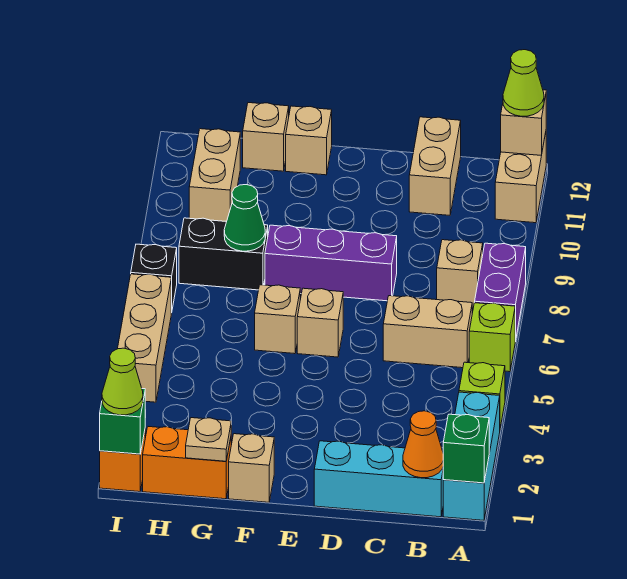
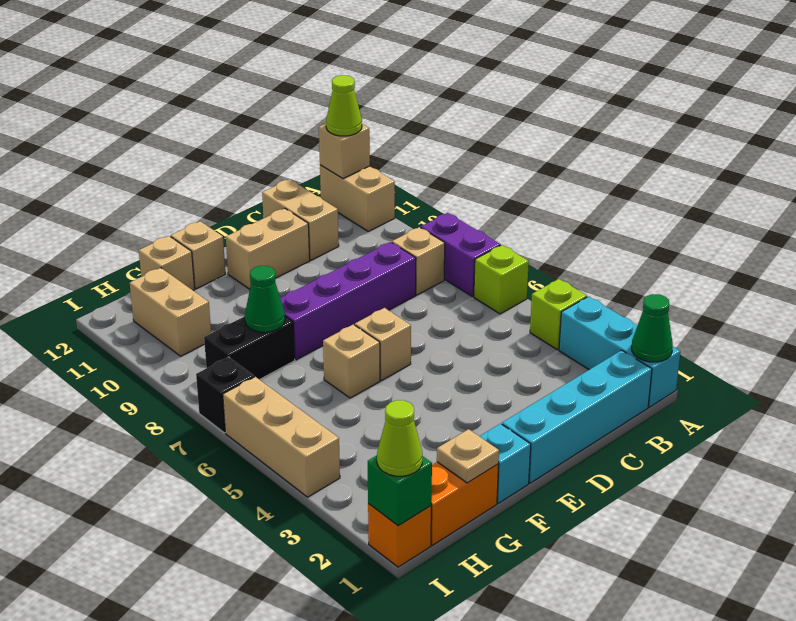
green 1x1 brick [443,414,489,483] -> green 1x1 cone [632,294,673,362]
cyan 1x3 brick [314,441,443,517] -> cyan 1x4 brick [502,350,652,483]
orange 1x1 cone [403,411,443,478] -> none
tan 1x2 brick [383,296,472,368] -> tan 1x2 brick moved to [226,208,310,289]
purple 1x3 brick [265,225,397,301] -> purple 1x4 brick [280,242,416,360]
tan 1x1 brick [229,434,274,502] -> cyan 1x1 brick [479,424,531,503]

